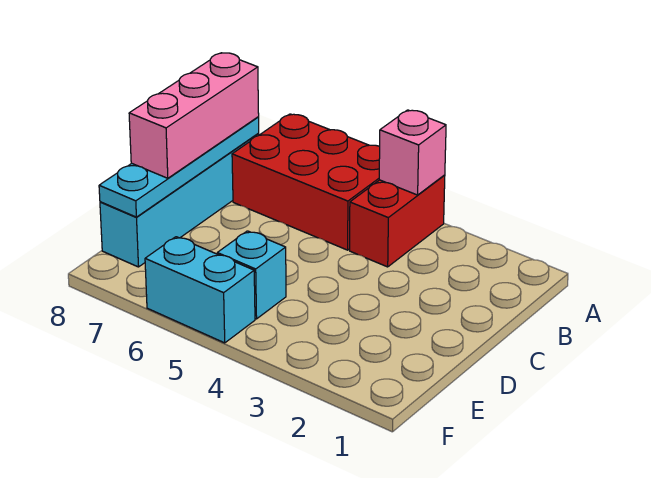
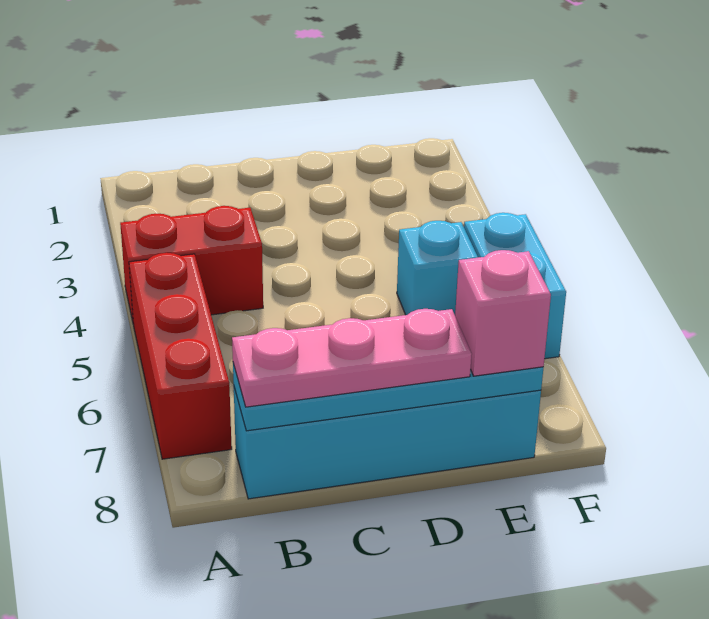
pink 1x1 brick [379,110,446,195] -> pink 1x1 brick moved to [455,250,551,376]
red 2x3 brick [232,114,380,250] -> red 1x3 brick [129,253,232,459]
pink 1x3 brick [129,53,259,178] -> pink 1x3 plate [232,309,472,407]

